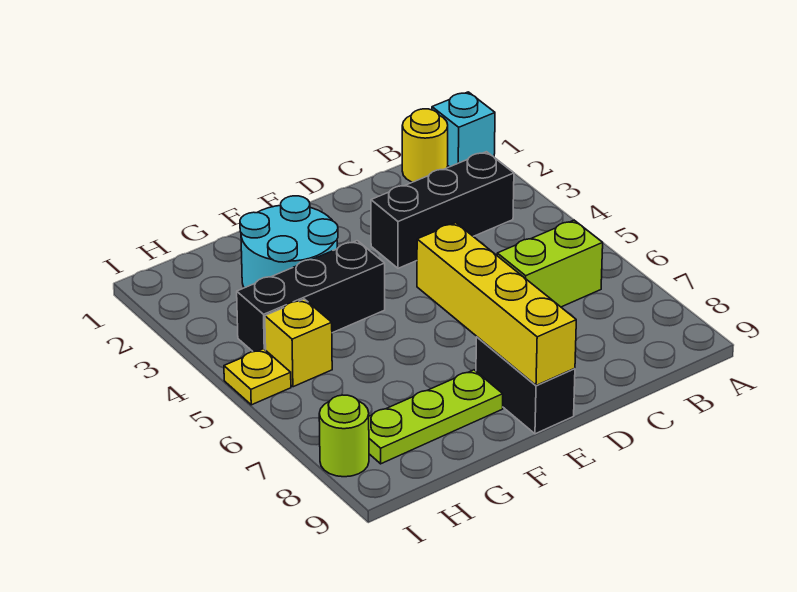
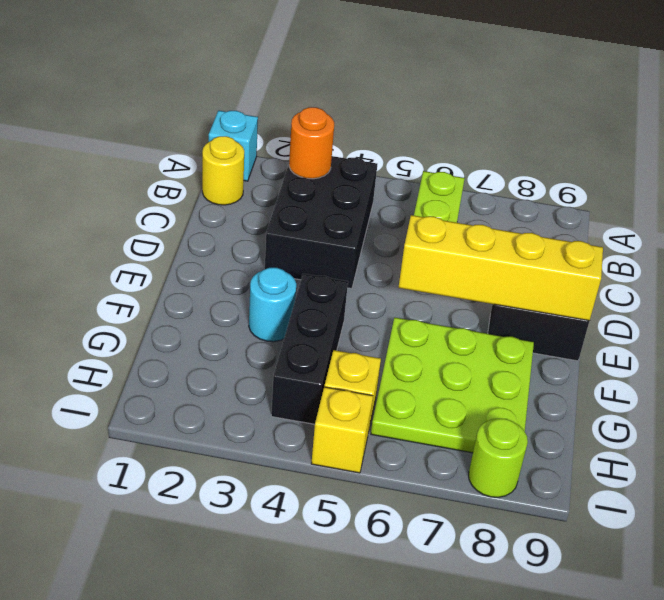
black 1x3 brick [371,152,514,268] -> black 2x3 brick [265,156,377,289]
none -> orange 1x1 round brick [289,107,334,179]
cyan 2x2 round brick [240,196,338,288] -> cyan 1x1 round brick [249,268,296,342]
lime 1x3 plate [369,370,503,464] -> lime 3x3 plate [371,318,534,453]
yellow 1x1 plate [224,349,291,405] -> yellow 1x1 brick [311,387,373,473]

